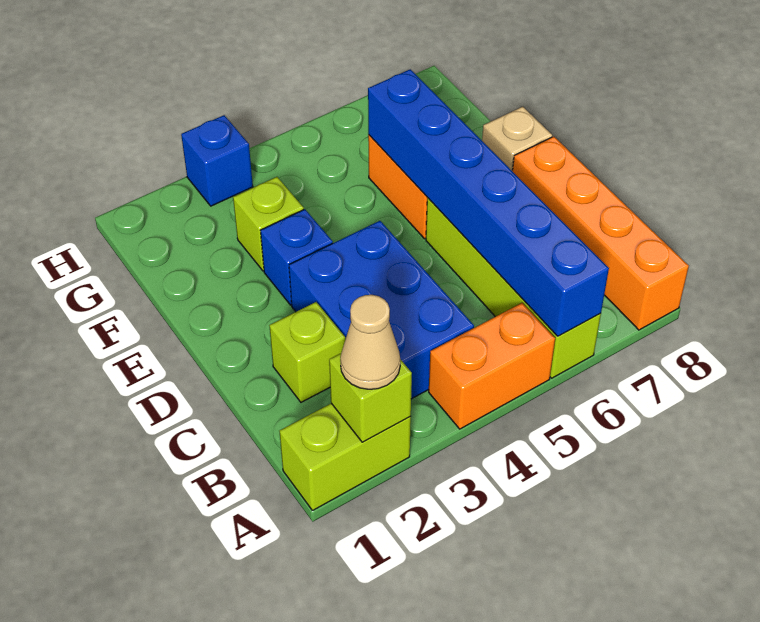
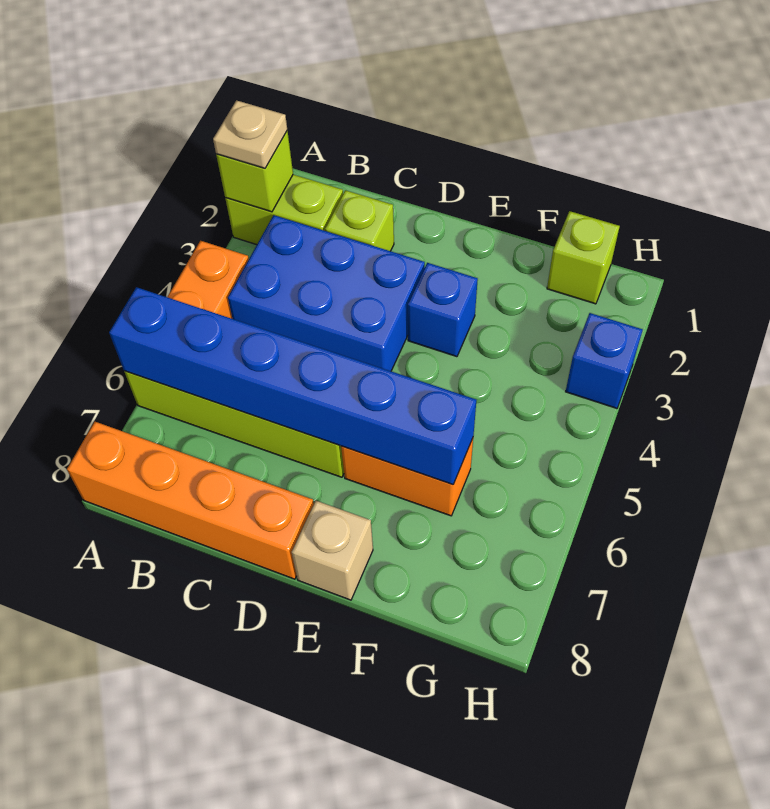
lime 1x2 brick [279,403,411,511] -> lime 1x2 brick turned to [225,175,343,245]
tan 1x1 cone [340,295,400,389] -> tan 1x1 plate [213,100,287,168]
lime 1x1 brick [233,177,304,271] -> lime 1x1 brick moved to [547,211,620,304]

